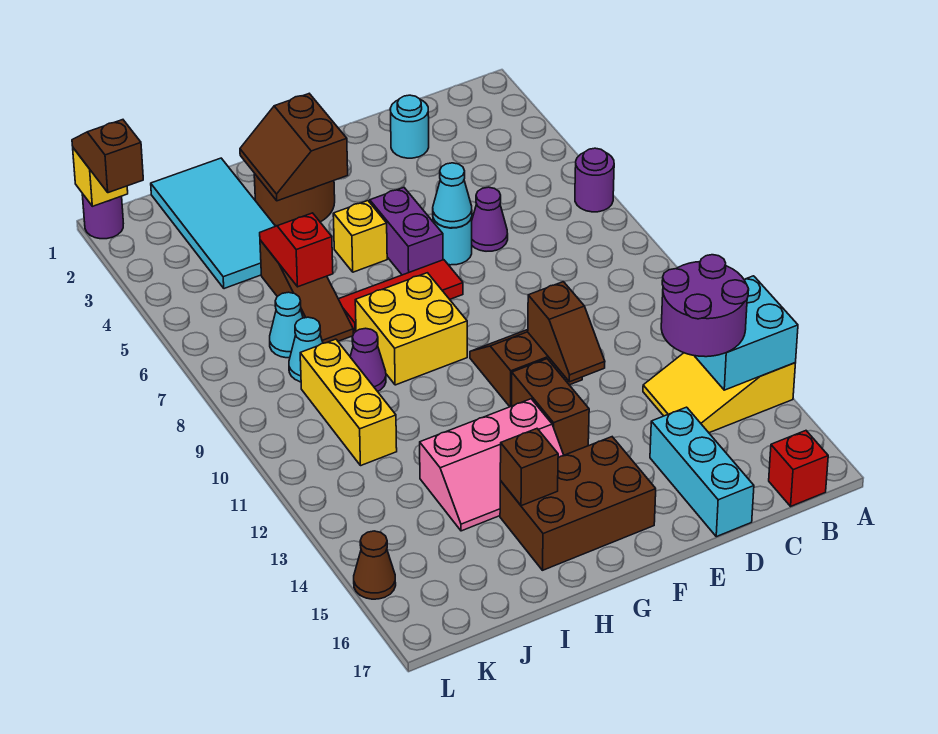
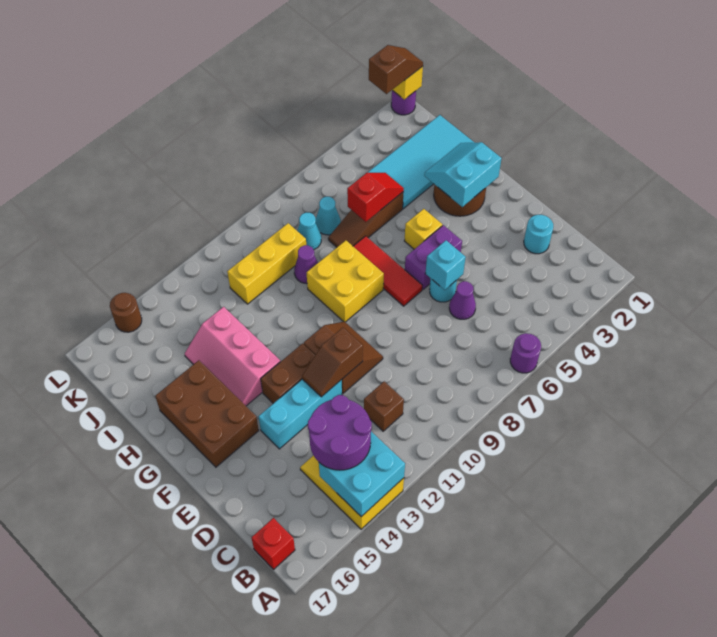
cyan 1x3 brick [650,407,754,537] -> cyan 1x3 brick moved to [259,379,342,449]
cyan 1x1 cone [433,163,472,228] -> cyan 1x1 brick [425,241,466,290]
brown 2x2 slope [240,94,348,201] -> cyan 2x2 slope [424,142,502,207]
brown 1x1 brick [500,429,558,506] -> brown 1x1 brick moved to [364,381,404,431]
brown 1x1 cone [354,531,396,599] -> brown 1x1 round brick [110,293,142,332]

